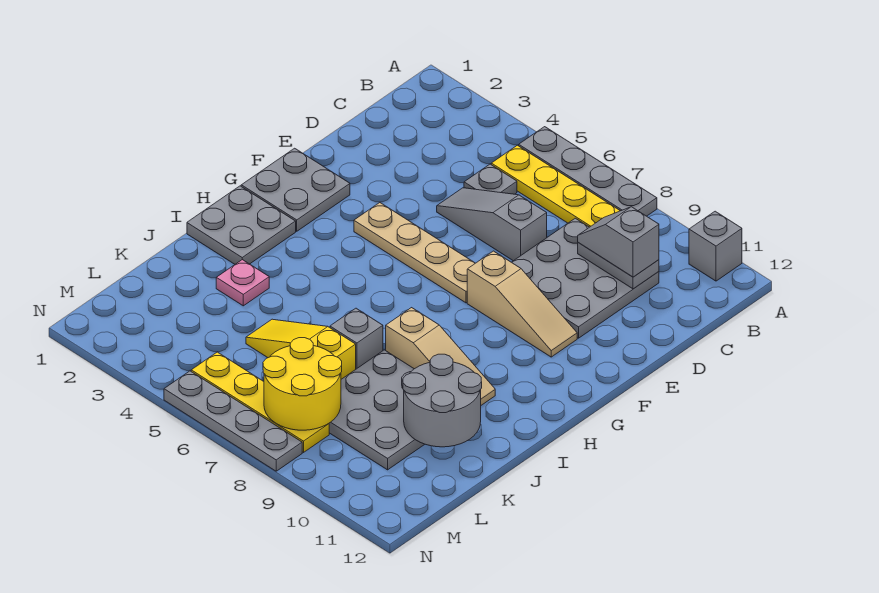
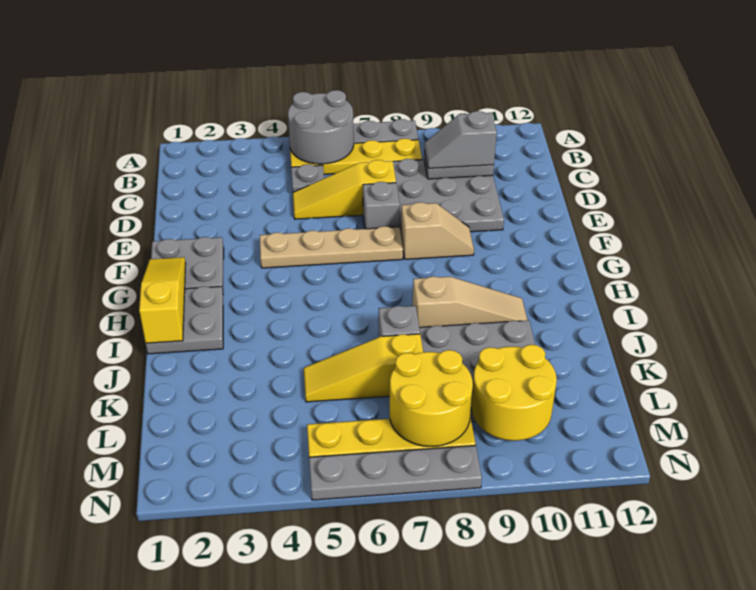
grey 1x1 brick [689,211,742,281] -> grey 1x1 brick moved to [363,182,400,229]
grey 1x3 slope [437,188,547,261] -> yellow 1x3 slope [293,160,396,219]
tan 1x3 slope [467,251,577,357] -> tan 1x2 slope [401,202,474,259]
none -> yellow 1x3 slope [139,257,186,343]
pink 1x1 plate [216,260,269,306] -> none
grey 2x2 round brick [403,354,482,447] -> grey 2x2 round brick moved to [288,90,354,164]
none -> yellow 2x2 round brick [471,345,557,441]

